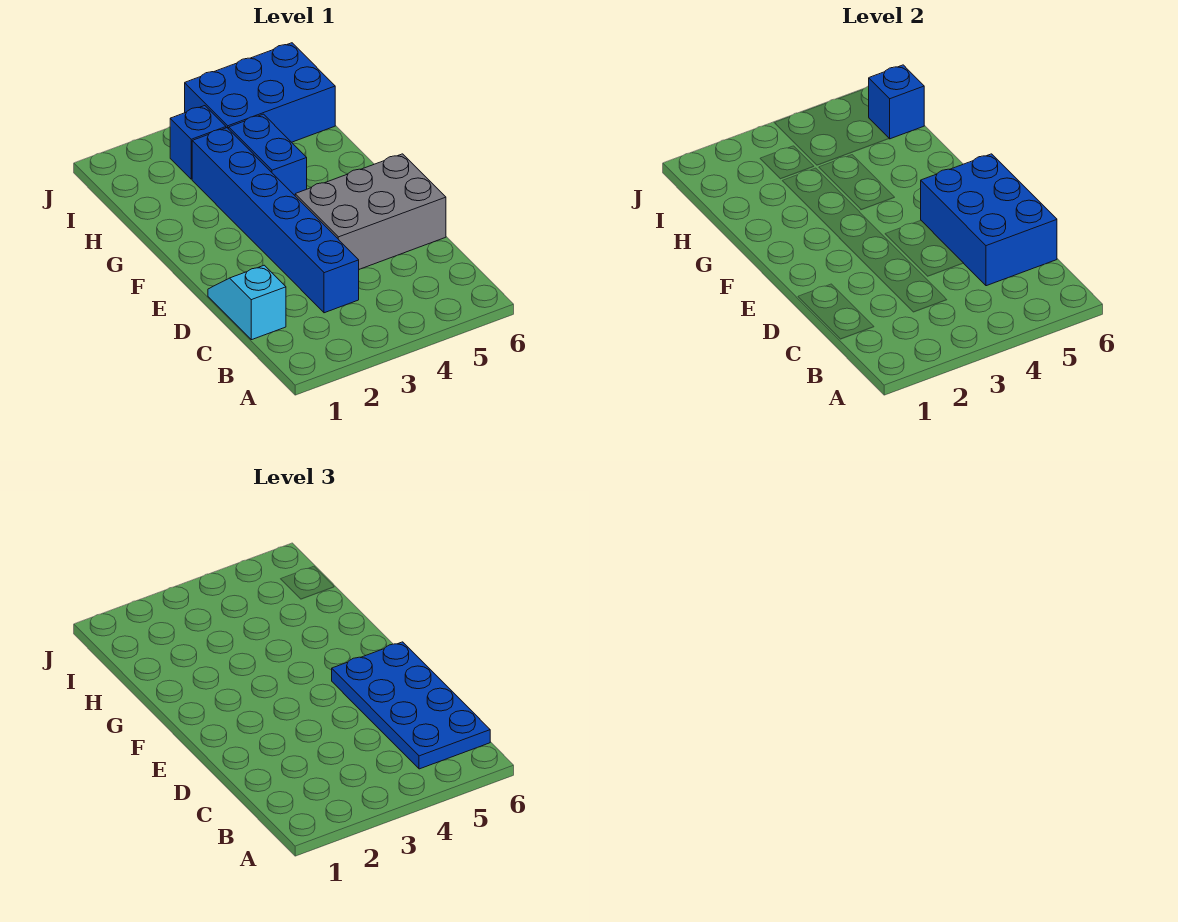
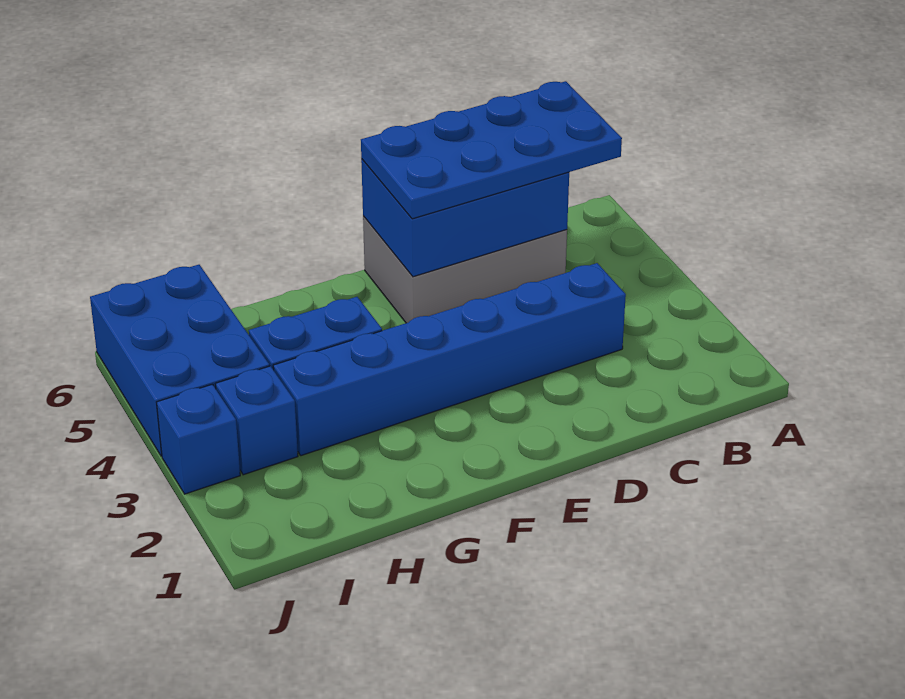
cyan 1x2 slope [208,265,286,340] -> none
grey 2x3 brick [295,154,446,269] -> grey 2x3 brick turned to [363,216,567,323]
blue 1x1 brick [869,65,924,139] -> blue 1x1 brick moved to [157,384,240,494]

